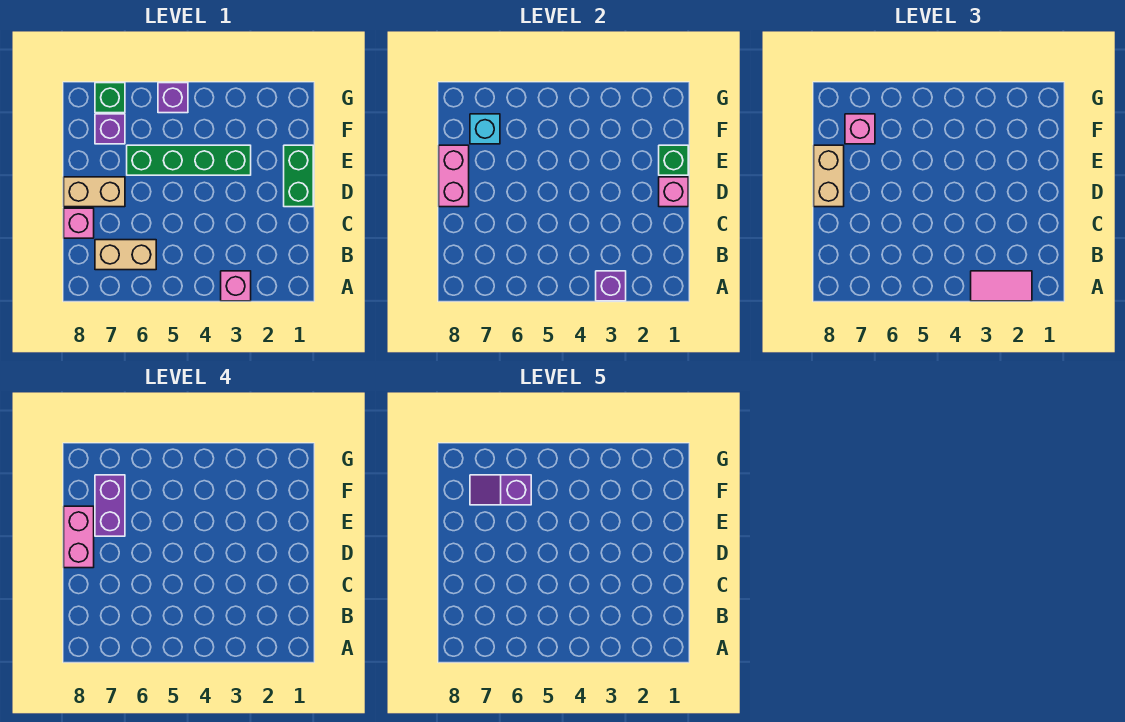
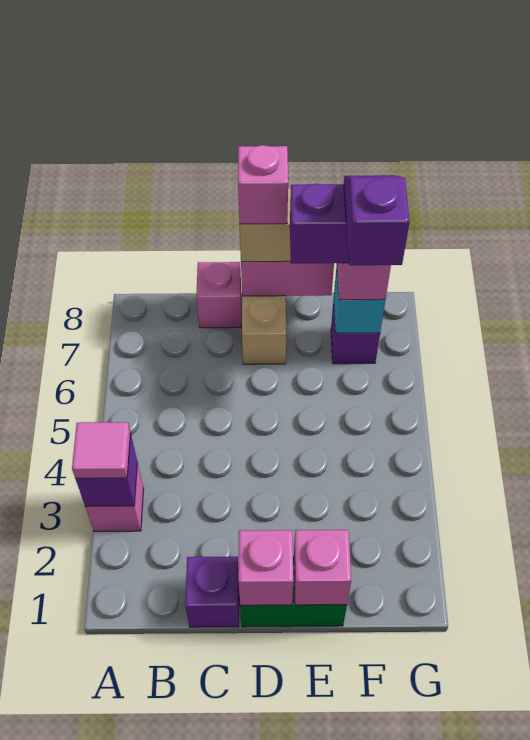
pink 1x2 tile [971,271,1032,301] -> pink 1x1 tile [72,422,131,478]
tan 1x2 brick [95,240,156,270] -> none
pink 1x2 brick [64,506,94,568] -> pink 1x1 brick [238,145,288,224]
green 1x1 brick [659,145,688,175] -> pink 1x1 brick [294,530,351,605]
green 1x4 brick [127,145,251,175] -> none
purple 1x1 brick [158,83,188,113] -> purple 1x1 brick moved to [185,557,239,627]
green 1x1 brick [95,83,125,113] -> none

